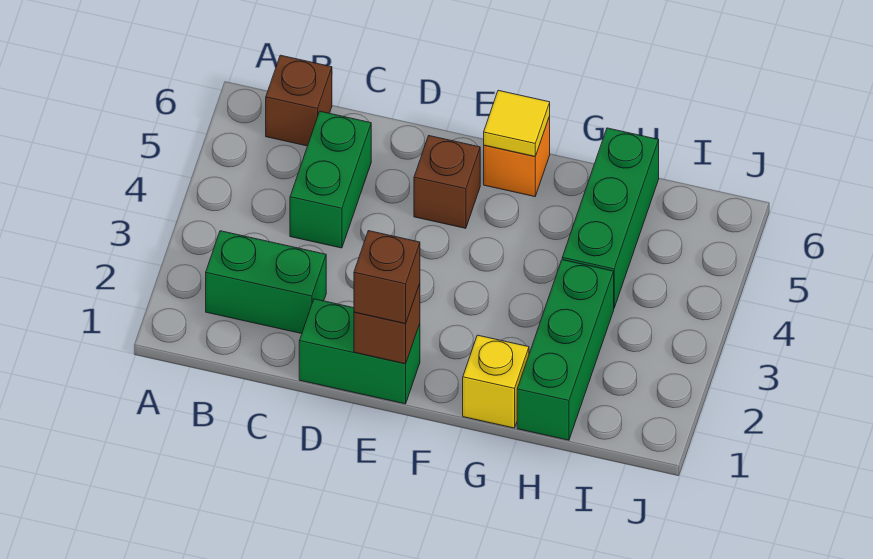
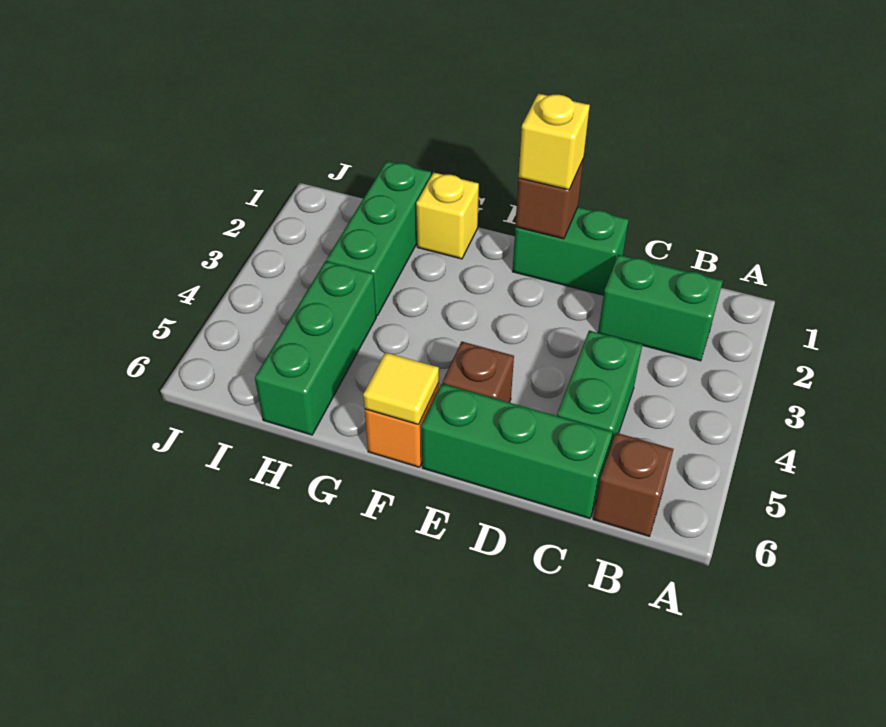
none -> green 1x3 brick [421,384,613,519]
brown 1x1 brick [354,231,420,324] -> yellow 1x1 brick [519,94,590,190]

